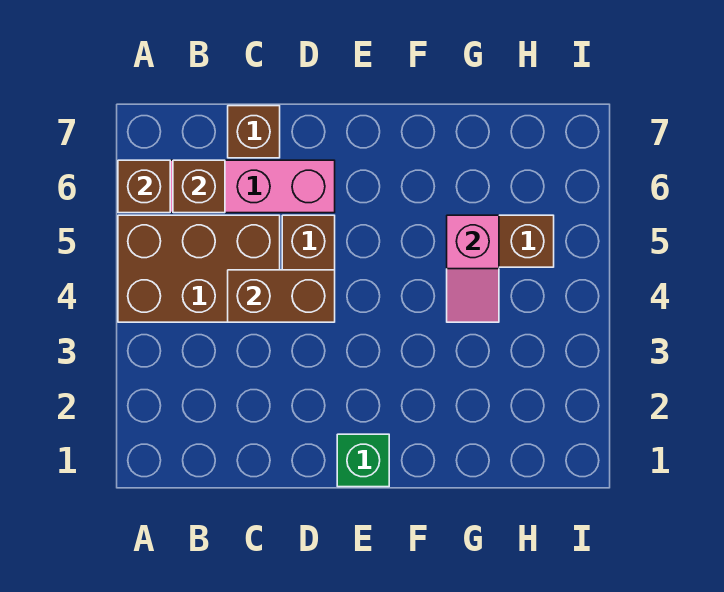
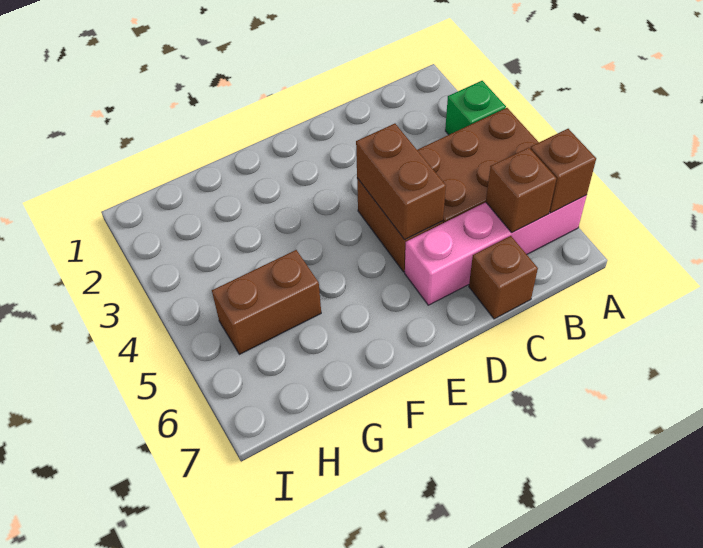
brown 1x2 brick [228,270,335,322] -> brown 1x2 brick turned to [356,124,446,240]
green 1x1 brick [337,434,389,487] -> green 1x1 brick moved to [445,81,506,135]
pink 1x2 slope [447,215,499,322] -> none

